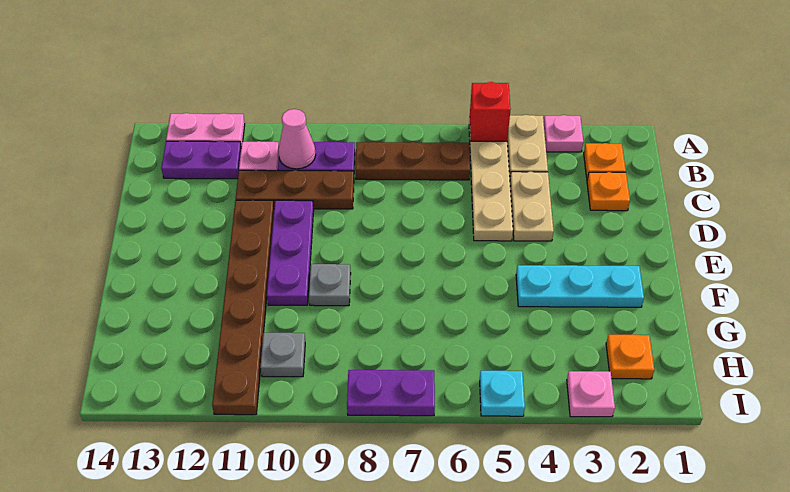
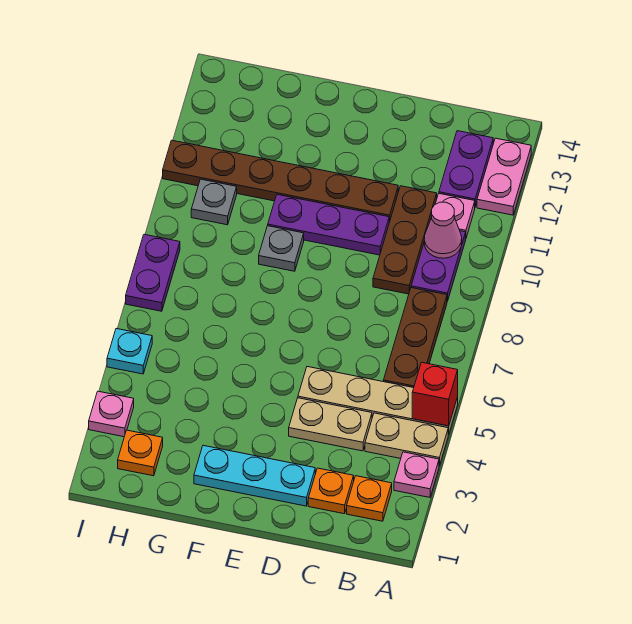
cyan 1x3 plate [516,265,644,307] -> cyan 1x3 plate turned to [194,445,315,506]

